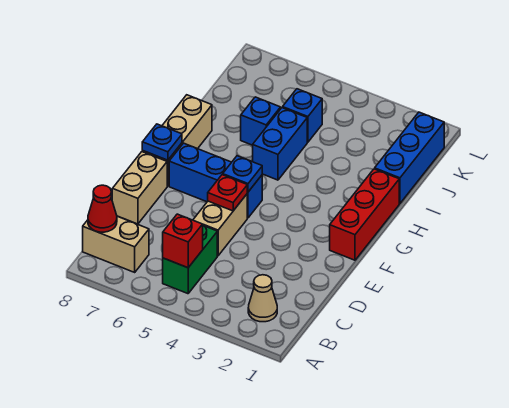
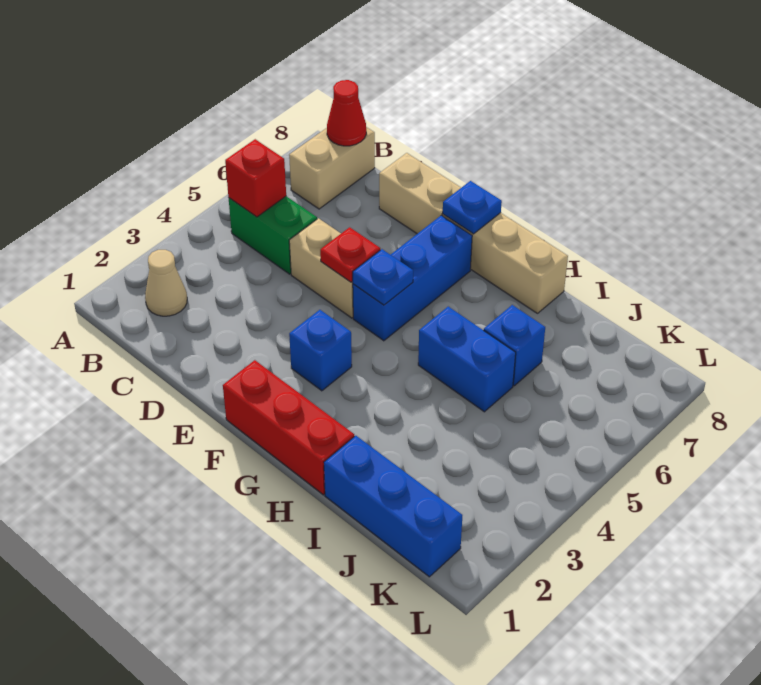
blue 1x1 brick [283,89,322,142] -> blue 1x1 brick moved to [289,310,352,391]

